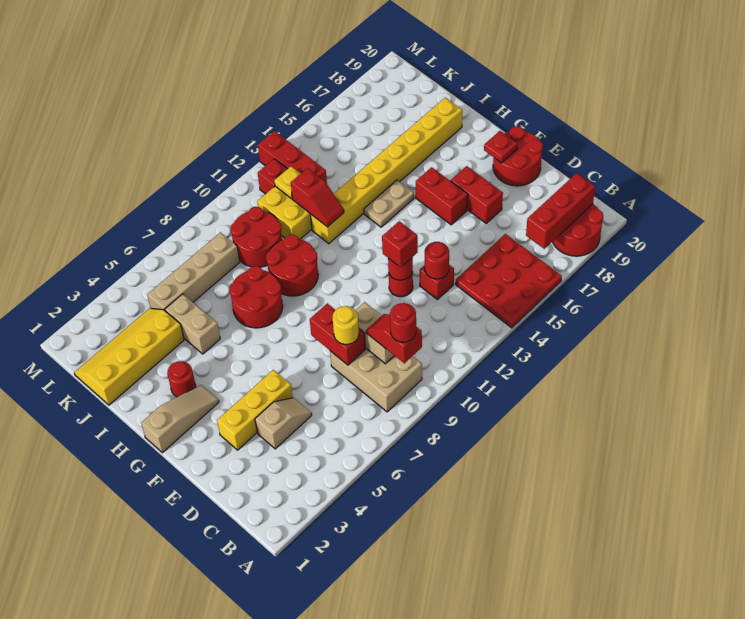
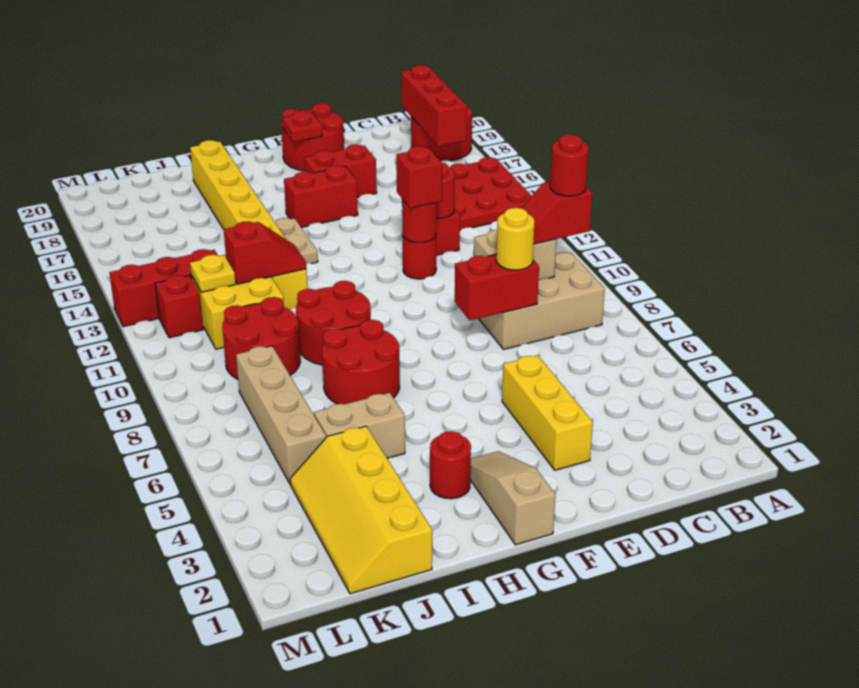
tan 1x2 slope [255,398,312,449] -> none

